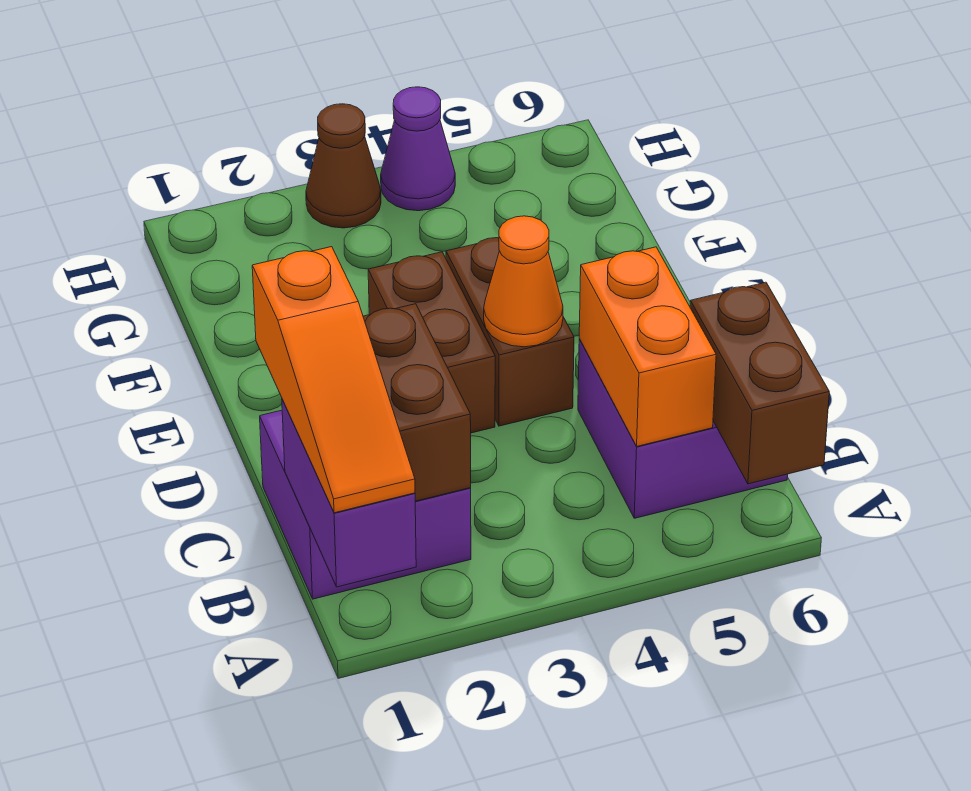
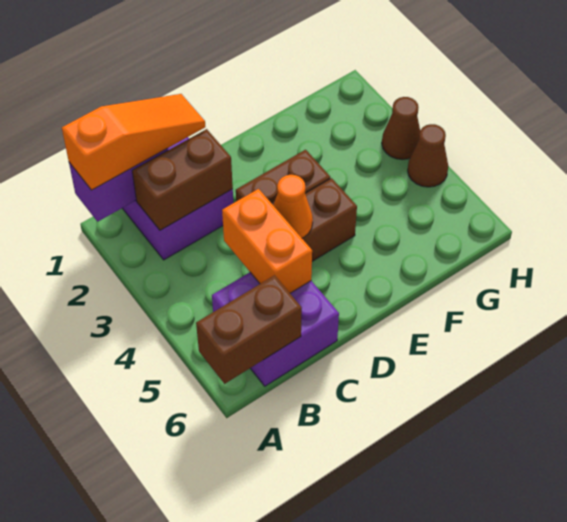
orange 1x3 slope [252,247,415,513] -> orange 1x3 slope turned to [62,94,205,190]
orange 1x2 brick [579,247,716,446] -> orange 1x2 brick turned to [222,189,312,293]
purple 1x1 cone [381,87,455,211] -> brown 1x1 cone [408,124,448,187]

